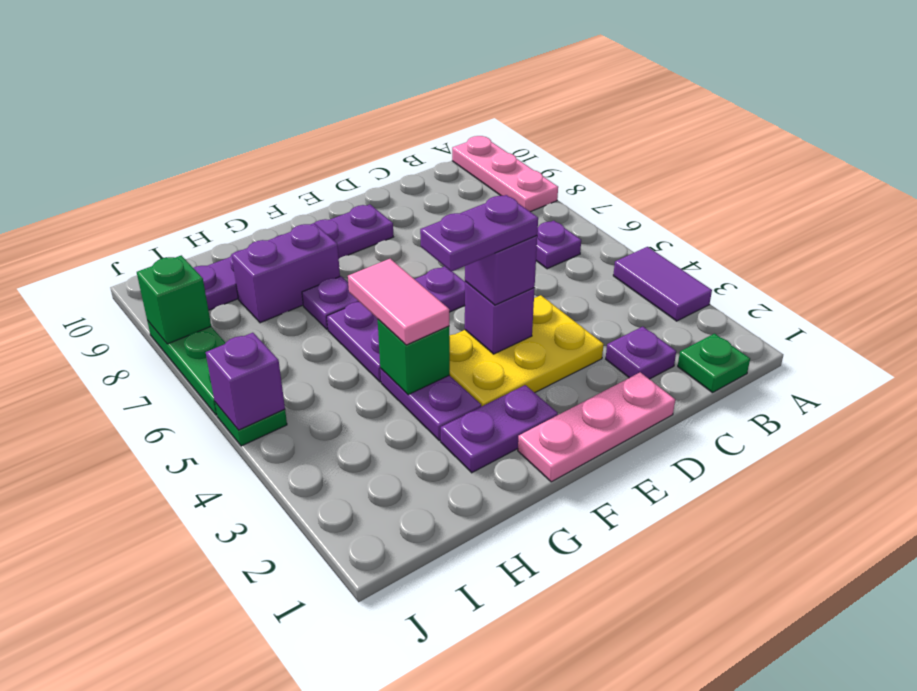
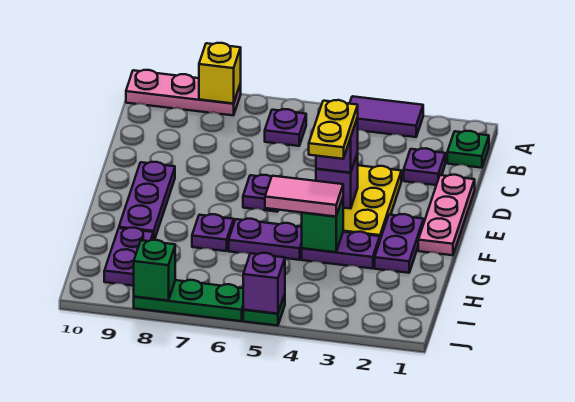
none -> yellow 1x1 brick [199,43,241,104]
purple 1x2 plate [420,195,538,272] -> yellow 1x2 plate [309,100,358,159]
purple 1x2 brick [232,223,340,323] -> none

